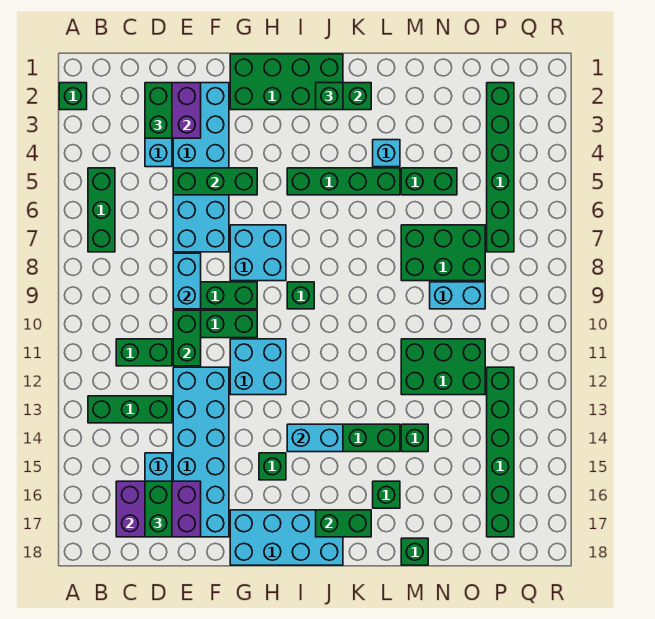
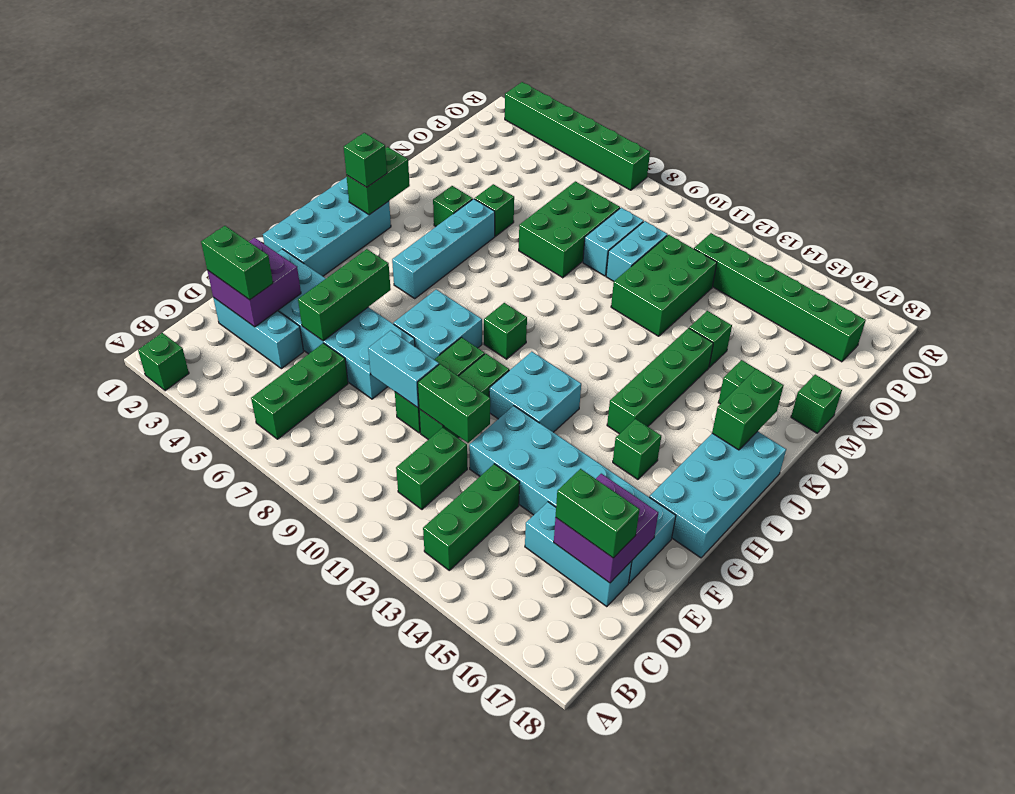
green 1x3 brick [88,168,115,252] -> green 1x3 brick turned to [251,343,348,439]
purple 2x3 brick [116,481,201,537] -> purple 2x2 brick [554,474,658,583]
green 2x4 brick [230,54,343,110] -> cyan 2x4 brick [263,177,391,276]
green 1x4 brick [287,168,400,195] -> cyan 1x4 brick [392,199,495,299]
cyan 1x2 brick [287,424,343,452] -> cyan 1x2 brick moved to [606,221,668,281]
cyan 1x1 brick [373,140,400,167] -> green 1x1 brick [433,186,473,226]
green 1x2 brick [401,168,457,195] -> green 1x1 brick [475,184,514,236]
green 1x6 brick [487,83,514,252] -> green 1x6 brick moved to [505,82,650,190]

